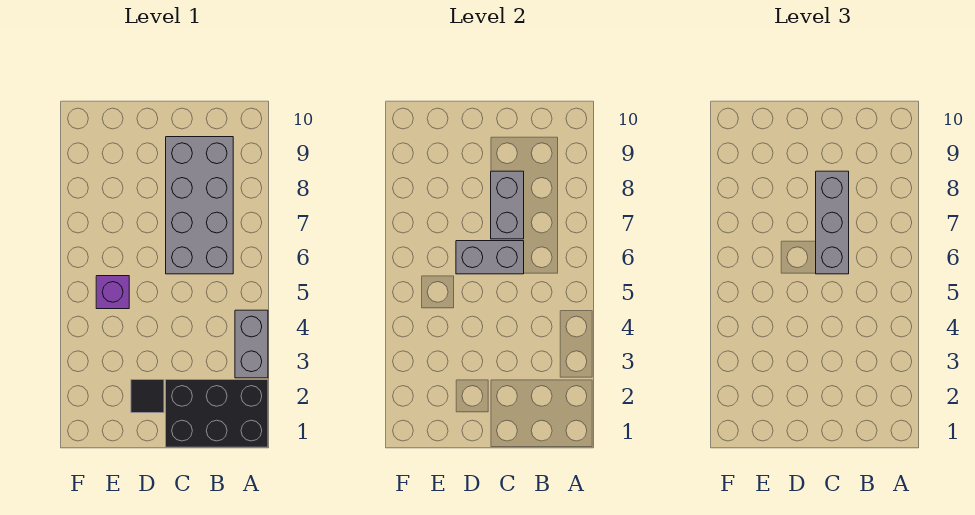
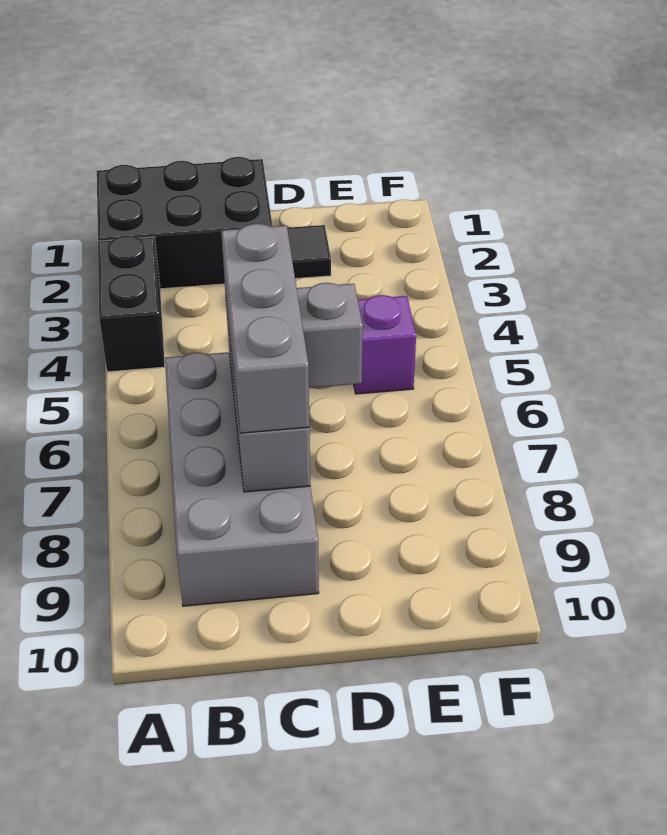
grey 1x2 brick [235,310,268,378] -> black 1x2 brick [98,236,165,372]

